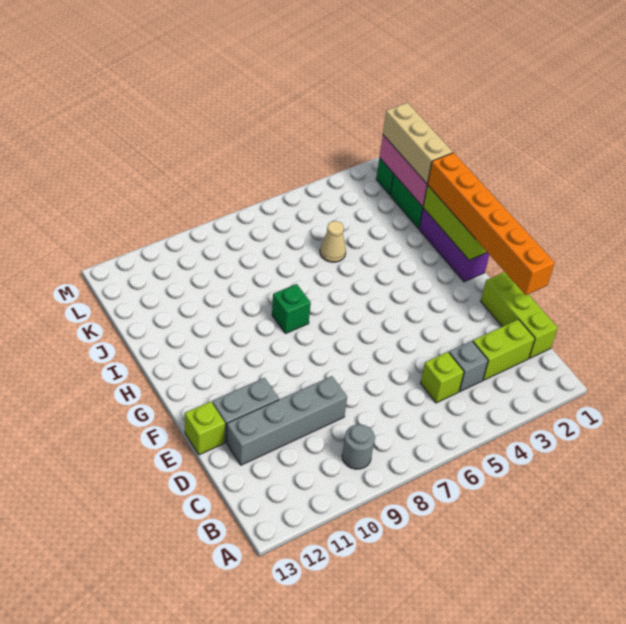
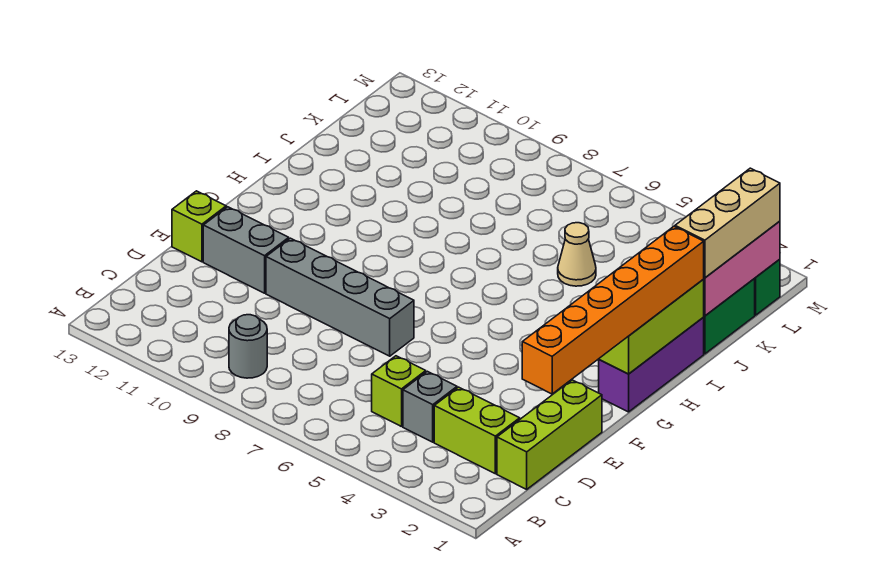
grey 1x4 brick [227,376,347,465] -> grey 1x4 brick moved to [266,238,414,356]
green 1x1 brick [272,284,311,334] -> none

